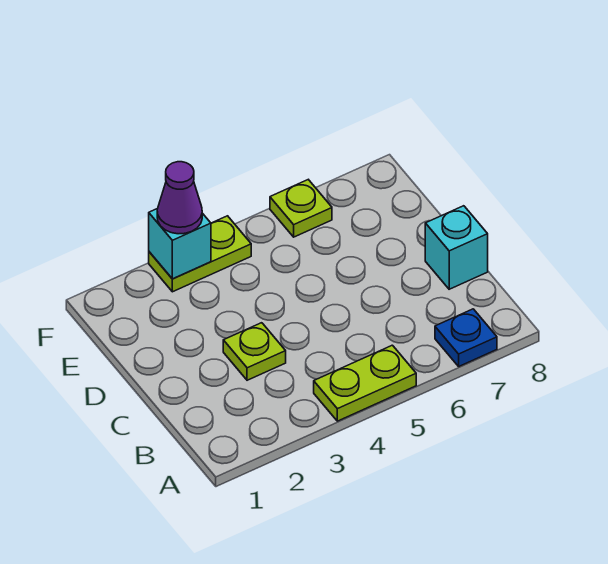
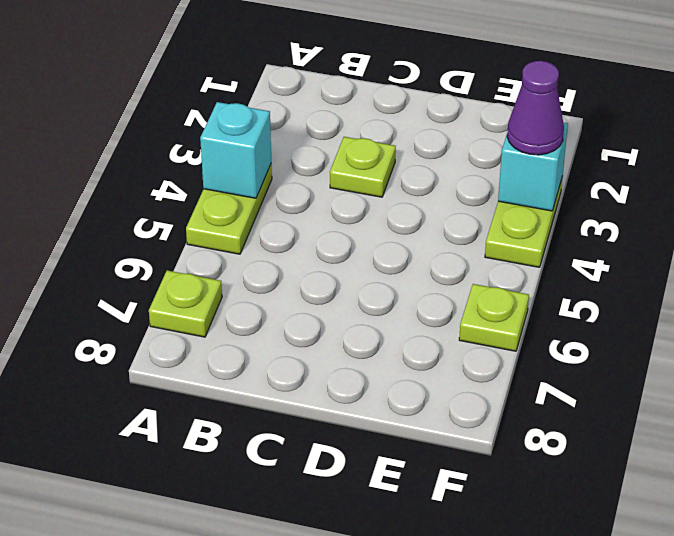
blue 1x1 plate [435,309,497,366] -> lime 1x1 plate [149,270,222,337]
cyan 1x1 brick [425,206,488,289] -> cyan 1x1 brick moved to [200,102,271,198]

